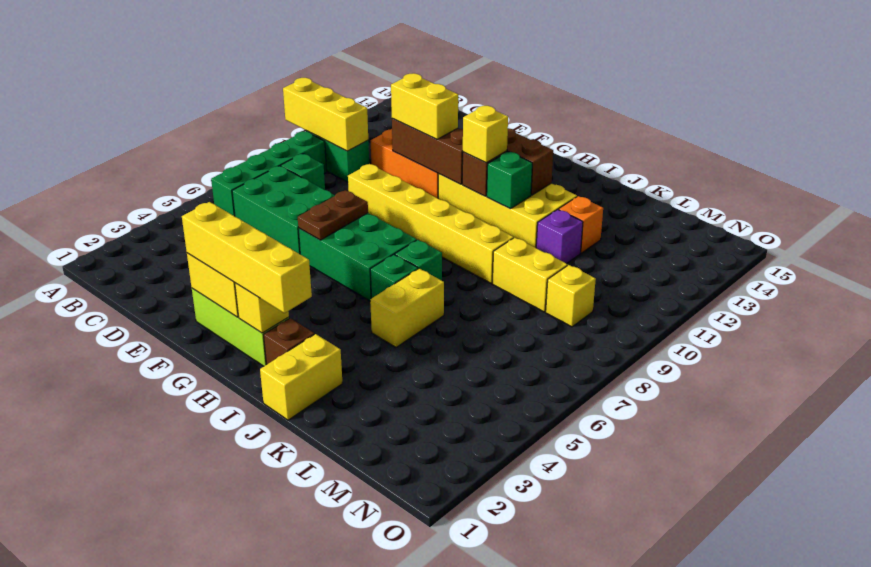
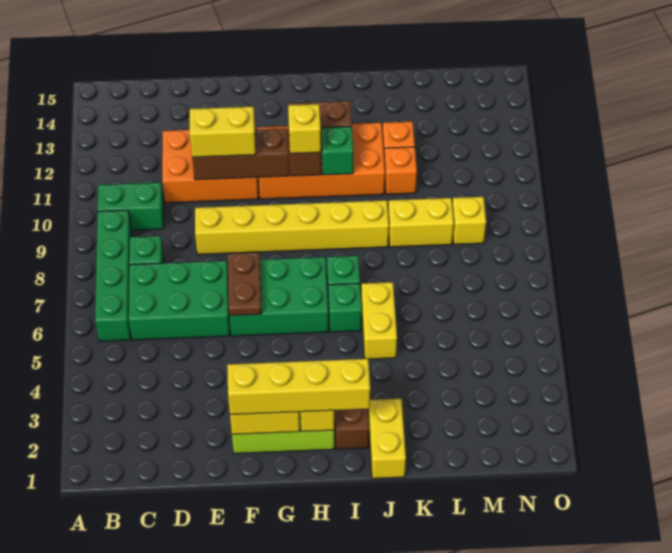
yellow 1x3 brick [283,78,368,151] -> none
yellow 2x4 brick [438,174,577,248] -> orange 2x4 brick [257,123,385,199]
purple 1x1 brick [536,210,583,264] -> orange 1x1 brick [384,147,417,194]

